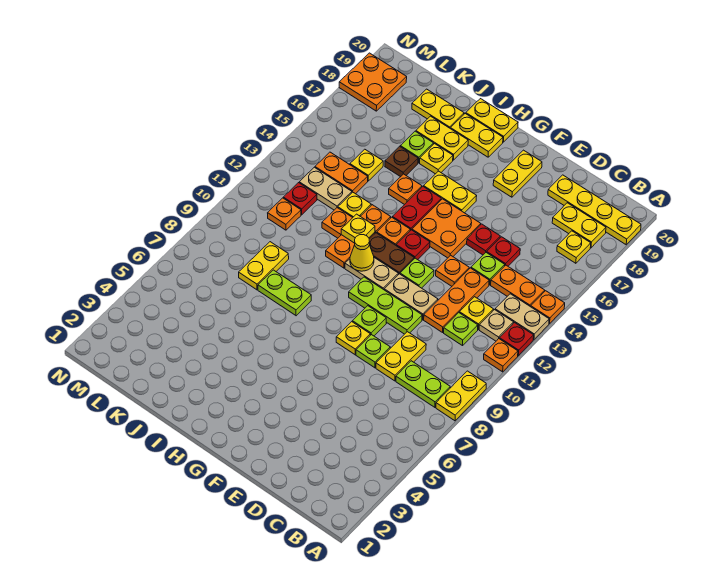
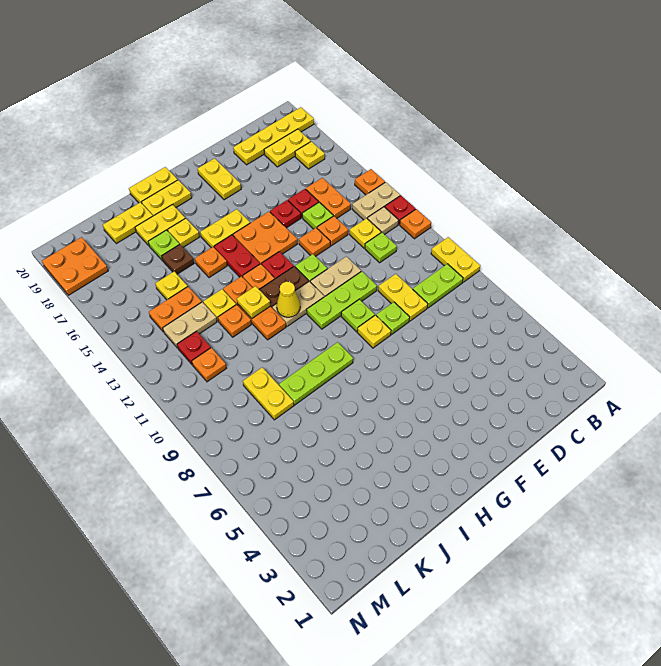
orange 1x2 plate [491,265,545,307] -> orange 1x2 plate turned to [306,178,351,218]
orange 1x3 plate [424,268,489,332] -> orange 1x1 plate [317,216,348,246]
lime 1x2 plate [258,270,311,316] -> lime 1x3 plate [279,342,353,405]

